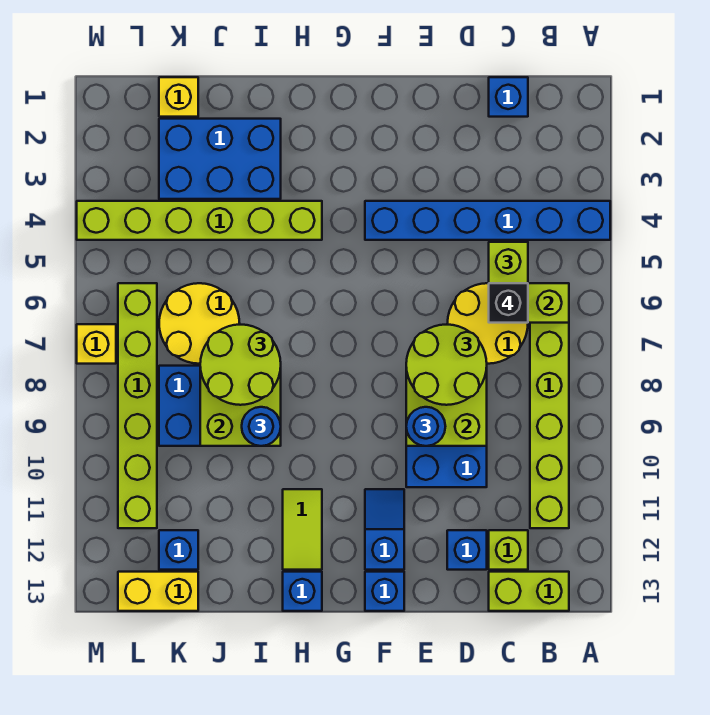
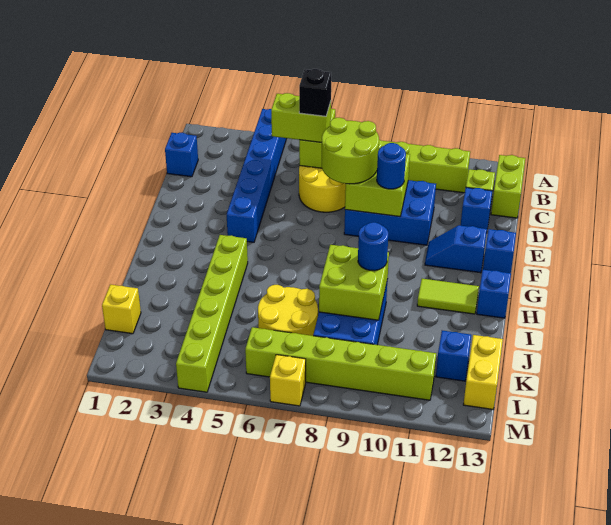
blue 2x3 brick [159,119,281,199] -> none
lime 2x2 round brick [200,325,281,405] -> none

